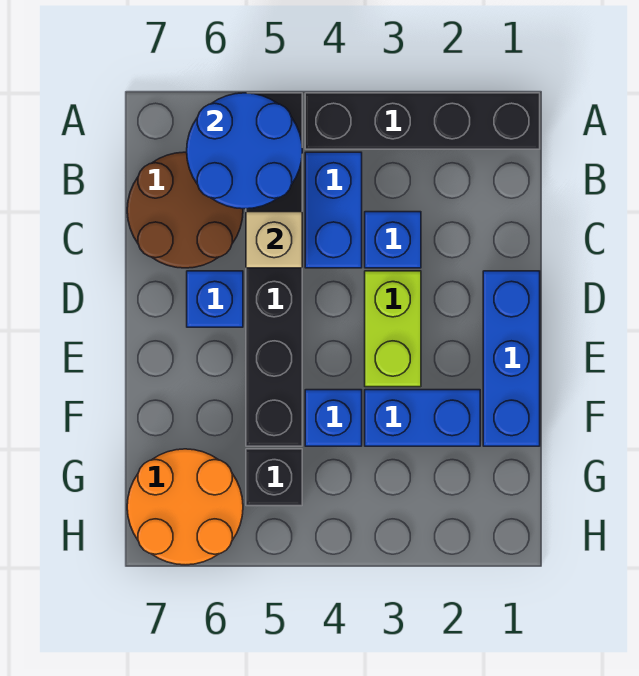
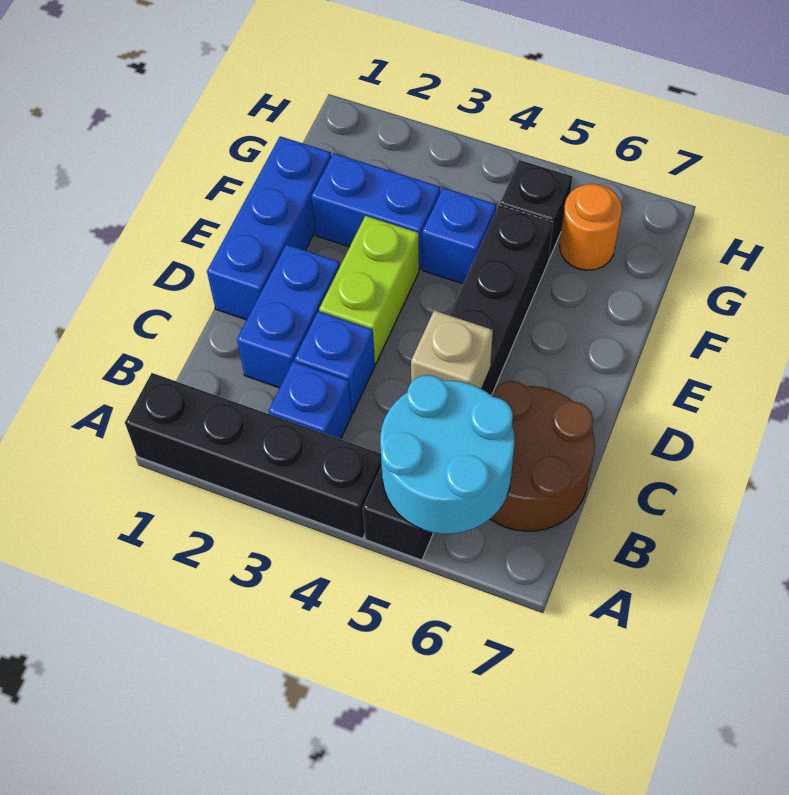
blue 2x2 round brick [187,93,302,209] -> cyan 2x2 round brick [380,375,515,534]
blue 1x2 brick [305,152,362,268] -> blue 1x2 brick moved to [237,244,340,388]
blue 1x1 brick [187,271,243,327] -> blue 1x1 brick moved to [269,362,352,439]
orange 2x2 round brick [127,449,243,565] -> orange 1x1 round brick [560,184,622,270]

